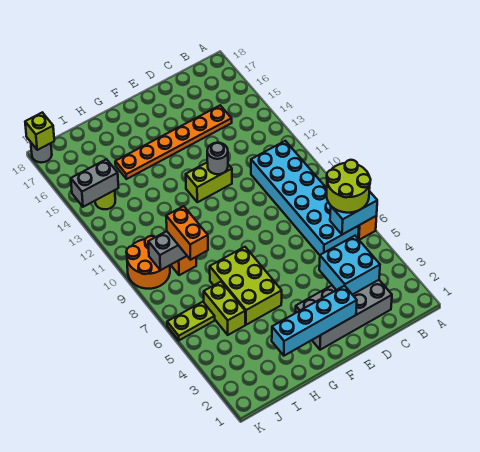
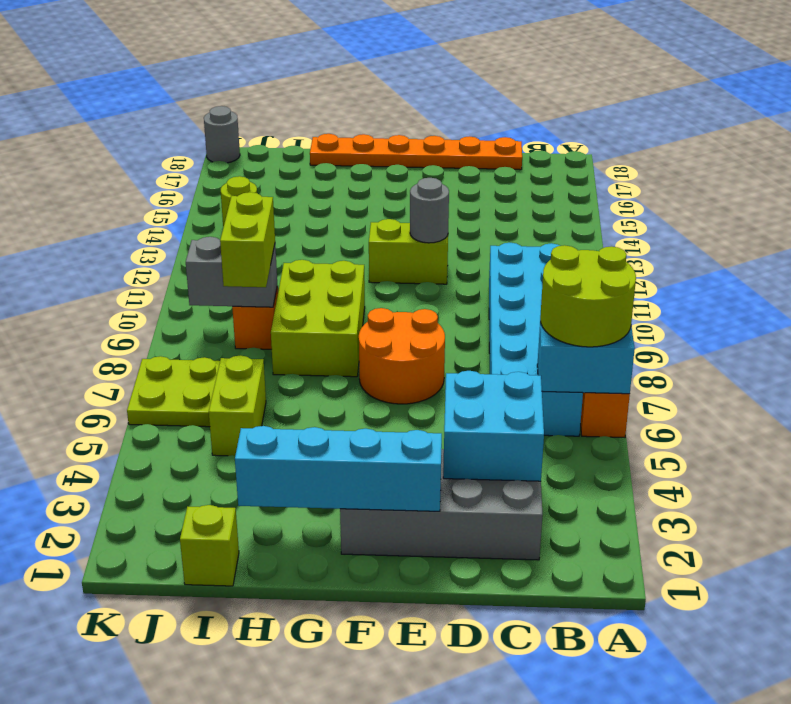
orange 1x6 plate [115,105,232,179] -> orange 1x6 plate moved to [310,134,522,170]
lime 2x3 brick [210,247,282,325] -> lime 2x3 brick moved to [271,260,365,377]
orange 1x2 brick [166,206,208,260] -> lime 1x2 brick [220,192,275,287]
lime 1x2 plate [167,302,215,340] -> lime 2x2 plate [127,356,220,427]
orange 2x2 round brick [126,236,170,289] -> orange 2x2 round brick moved to [359,308,445,404]
grey 1x2 brick [71,159,118,207] -> none
lime 1x1 brick [25,112,54,150] -> lime 1x1 brick moved to [180,505,239,586]

